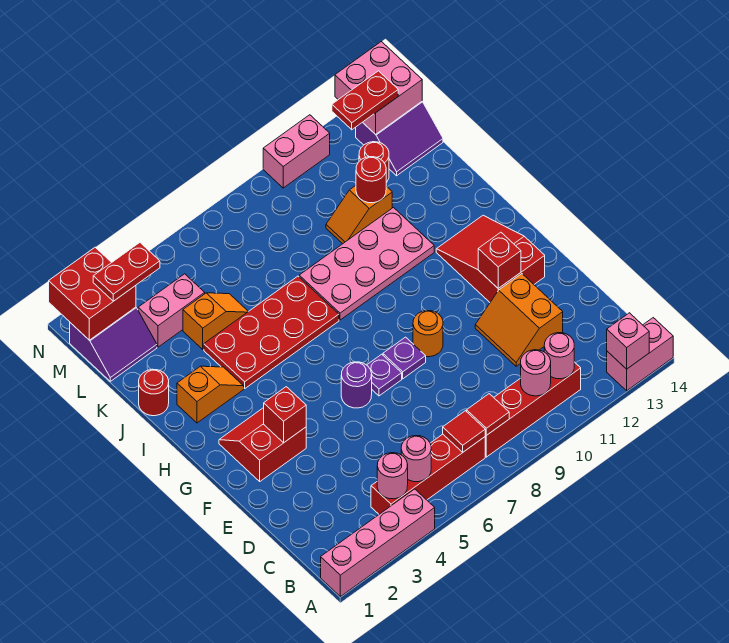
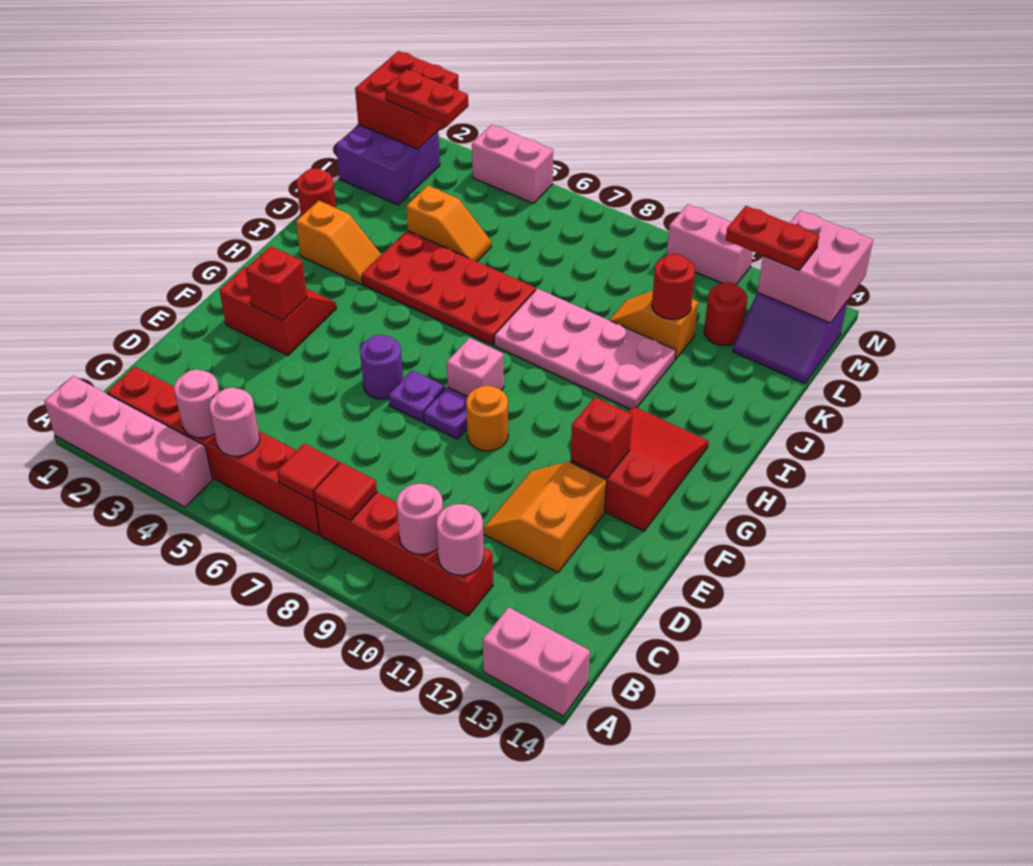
pink 1x1 brick [607,313,649,369] -> pink 1x1 brick moved to [447,338,504,397]
red 1x4 brick [371,434,485,514] -> red 1x6 brick [107,367,320,535]
purple 2x2 slope [70,307,157,381] -> purple 2x2 brick [336,124,440,205]
pink 1x2 brick [138,274,205,347] -> pink 1x2 brick moved to [472,125,553,204]

